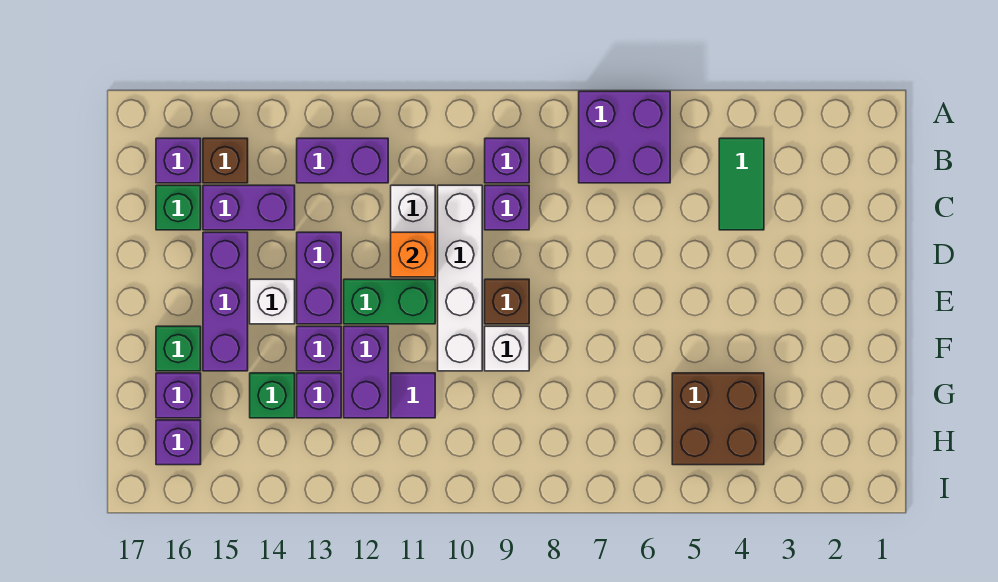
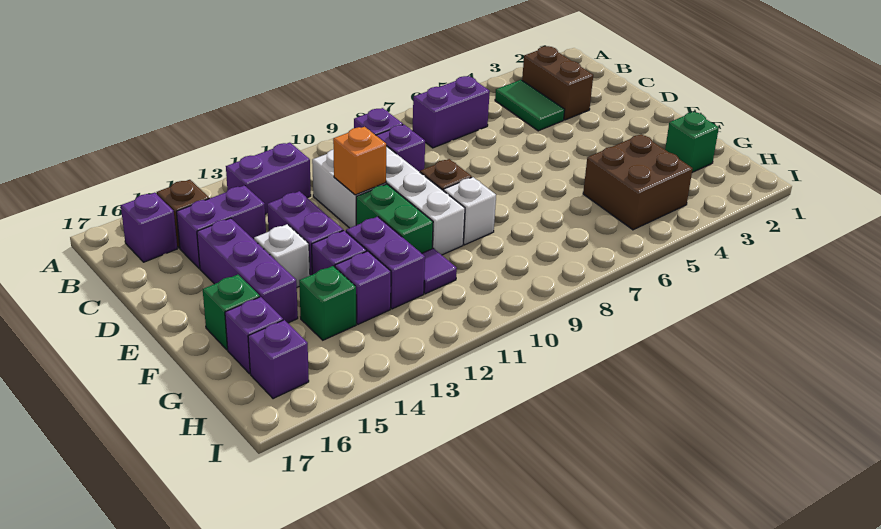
purple 2x2 brick [579,91,670,183] -> purple 1x2 brick [413,76,490,148]
none -> brown 1x2 brick [522,46,593,120]
green 1x1 brick [156,185,201,230] -> green 1x1 brick moved to [665,112,719,172]
green 1x2 brick [344,279,435,324] -> green 1x2 brick turned to [356,184,433,253]

